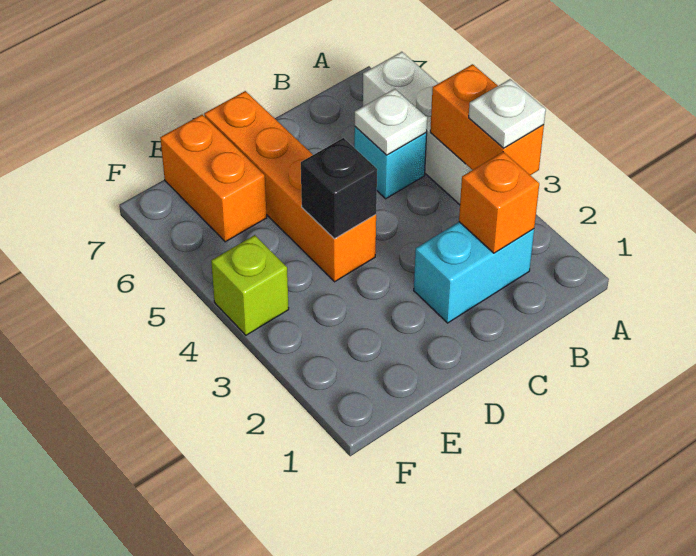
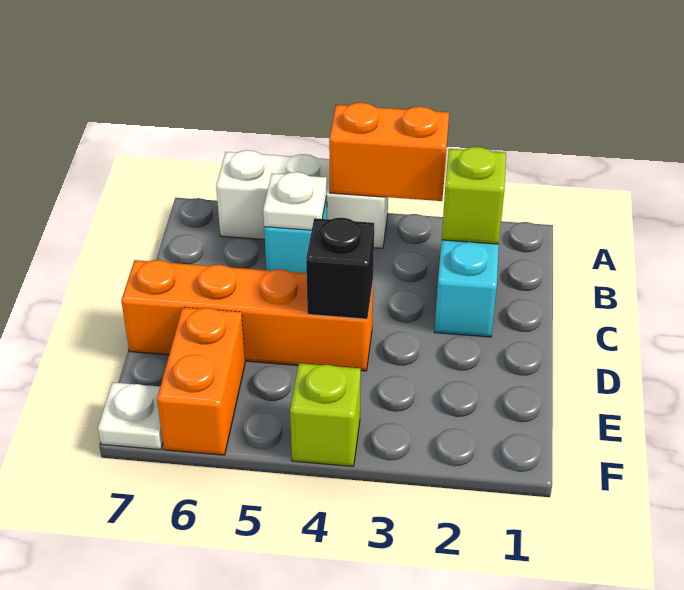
white 1x1 plate [469,79,546,148] -> white 1x1 plate moved to [98,382,163,450]
orange 1x1 brick [459,152,539,253] -> lime 1x1 brick [442,147,506,244]
orange 1x2 brick [160,115,267,242] -> orange 1x2 brick turned to [157,307,245,455]

